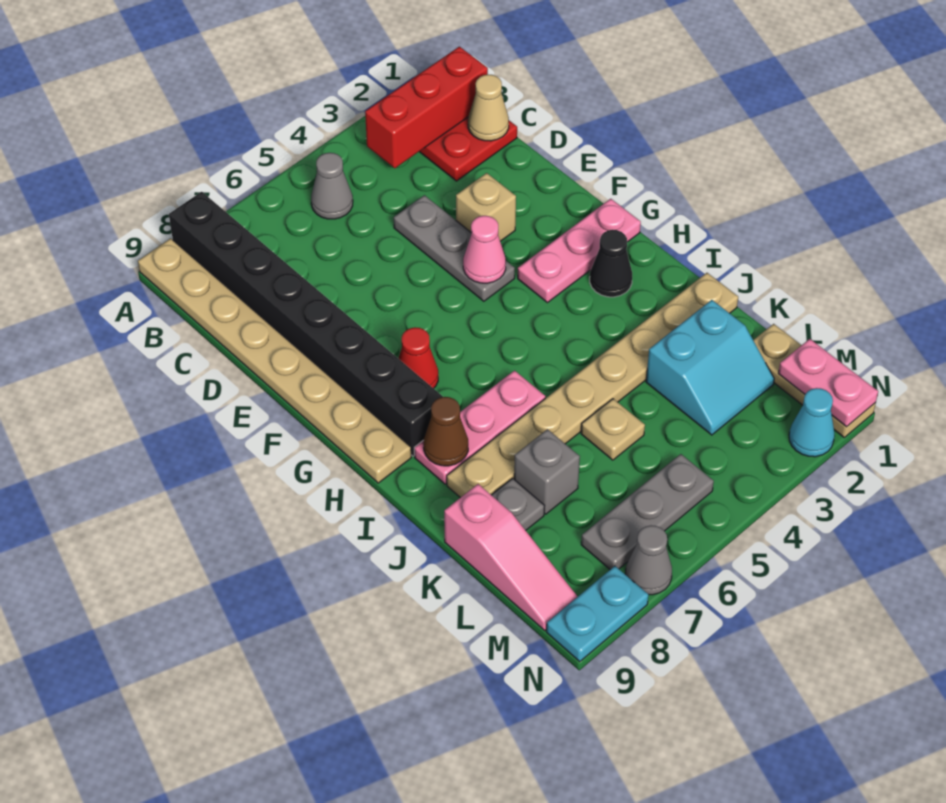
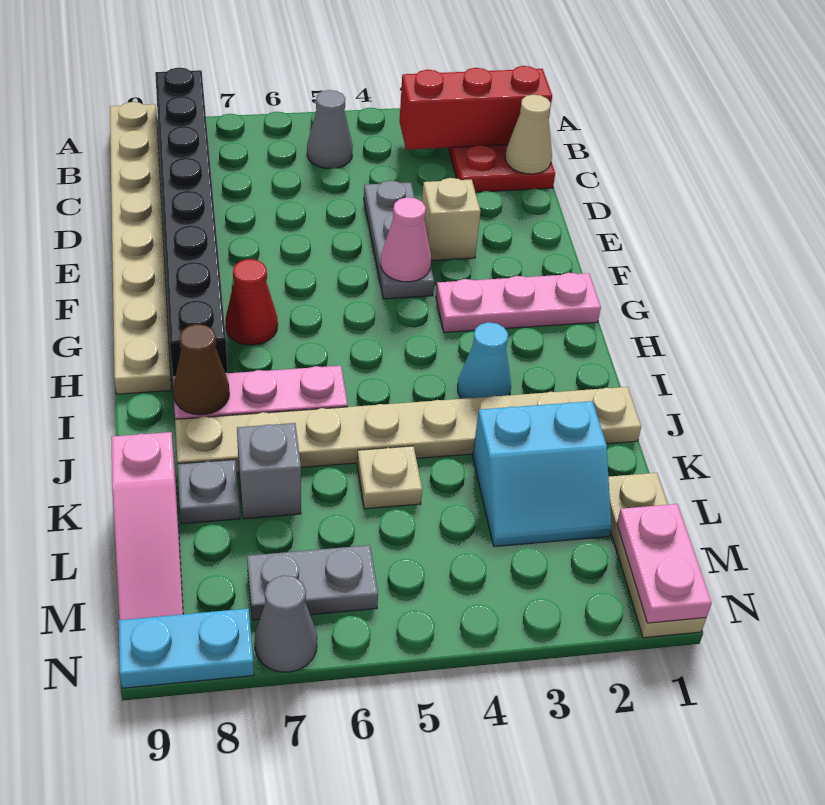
black 1x1 cone [590,230,632,297] -> none
grey 1x3 plate [581,454,714,569] -> grey 1x2 plate [247,545,378,620]
cyan 1x1 cone [789,388,835,457] -> cyan 1x1 cone moved to [458,322,511,399]

